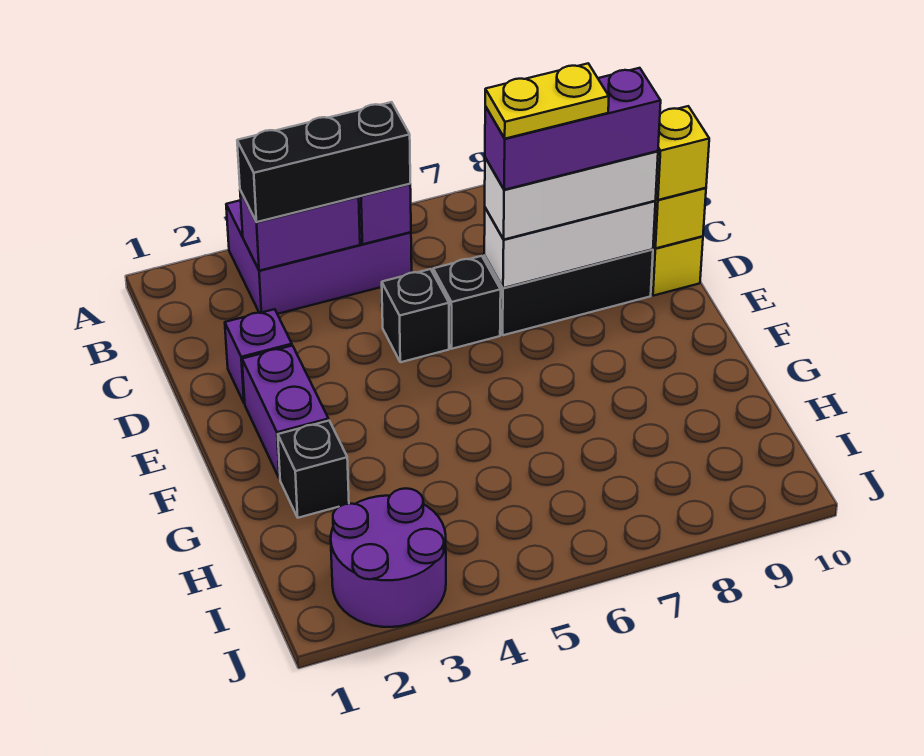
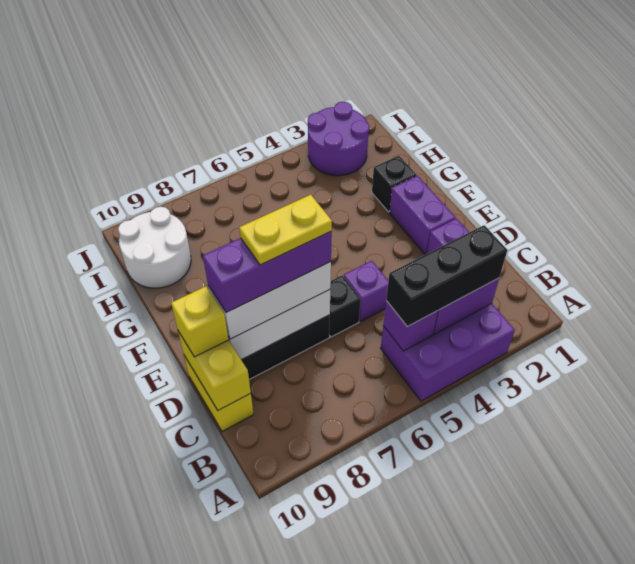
black 1x1 brick [382,269,449,362] -> purple 1x1 brick [344,261,388,322]
none -> white 2x2 round brick [118,207,191,288]

